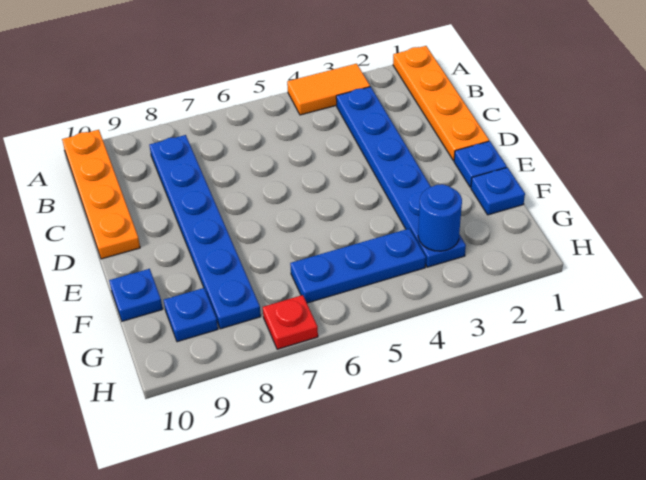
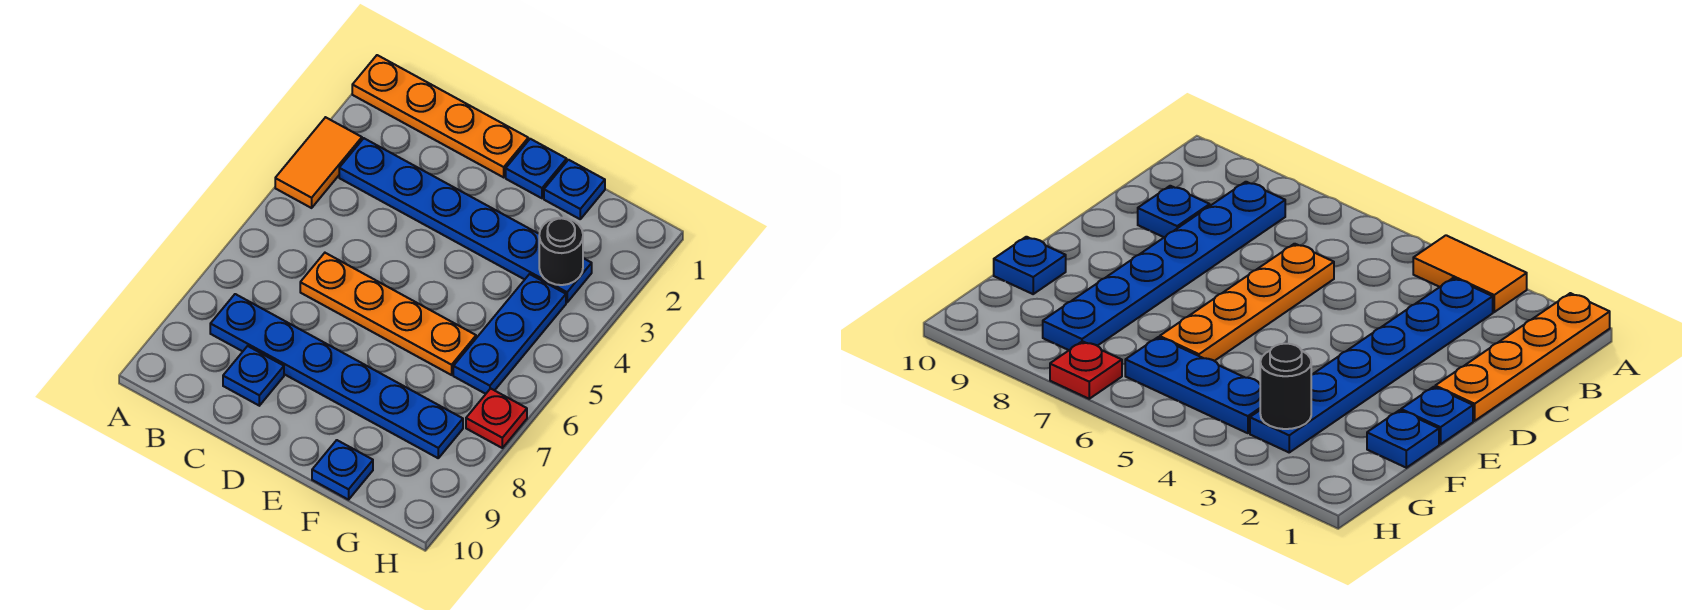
orange 1x4 plate [62,130,140,259] -> orange 1x4 plate moved to [300,253,476,375]
blue 1x1 round brick [418,184,462,251] -> black 1x1 round brick [539,218,583,285]
blue 1x1 plate [164,288,218,342] -> blue 1x1 plate moved to [223,346,284,406]

